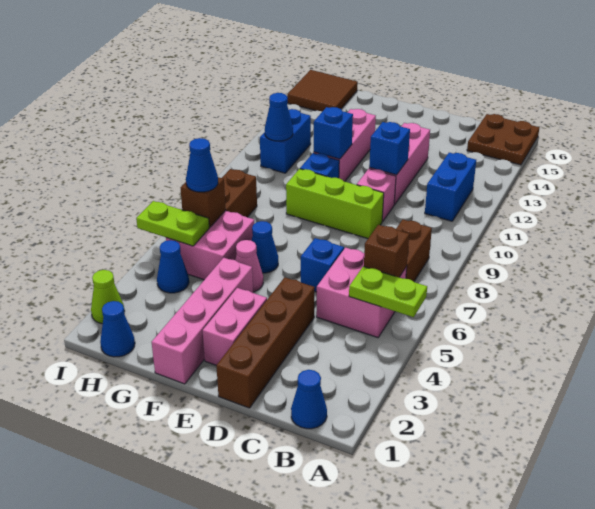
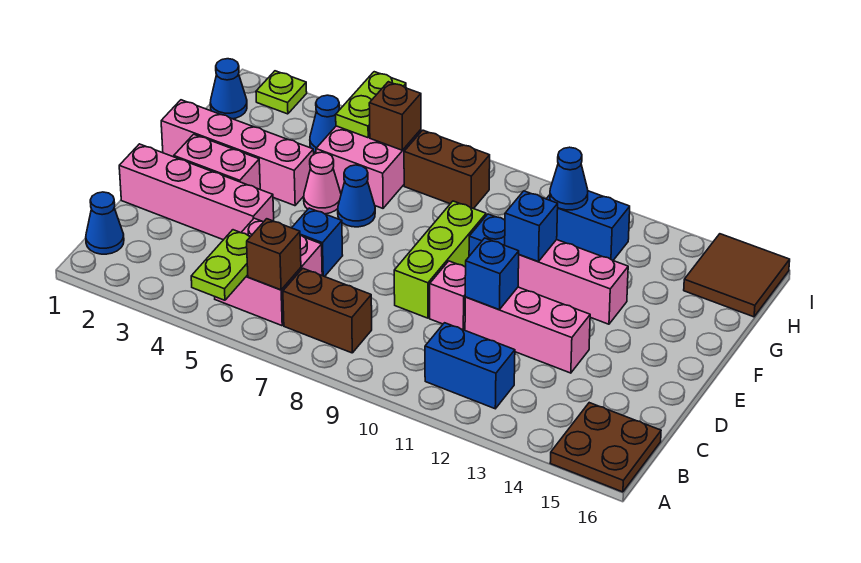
brown 1x4 brick [216,277,315,408] -> pink 1x4 brick [119,144,274,240]
blue 1x1 cone [186,138,218,192] -> none
lime 1x1 cone [91,270,124,324] -> lime 1x1 plate [256,71,307,114]

